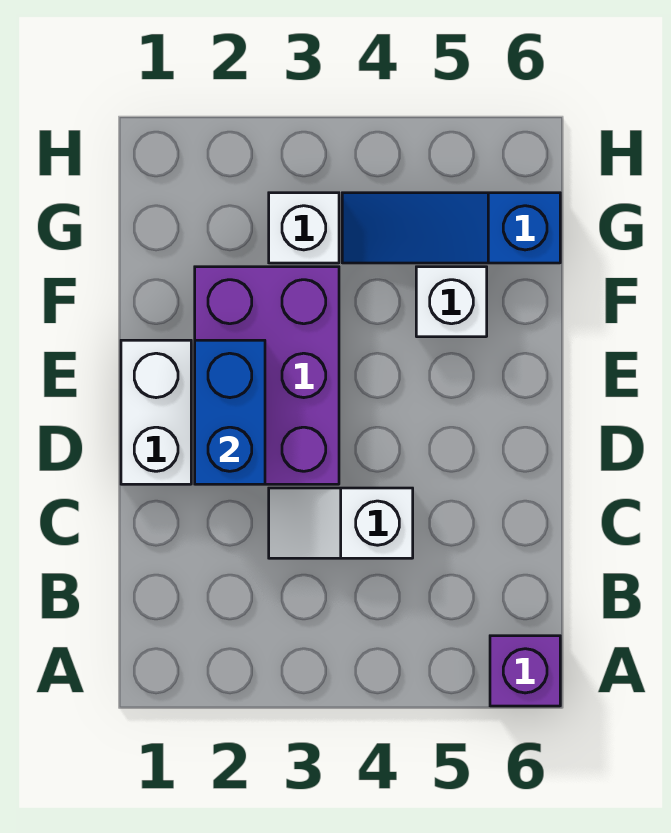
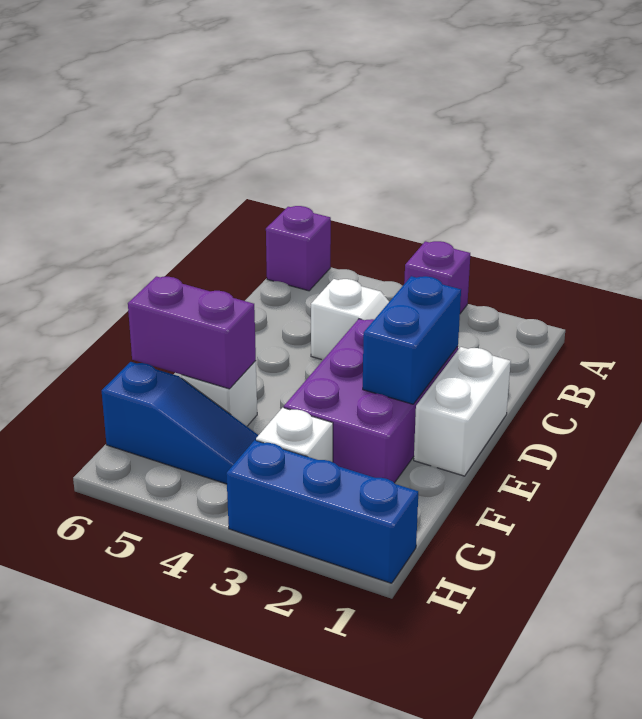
none -> purple 1x1 brick [404,241,470,313]
none -> purple 1x2 brick [128,276,256,389]
none -> blue 1x3 brick [226,440,418,583]

